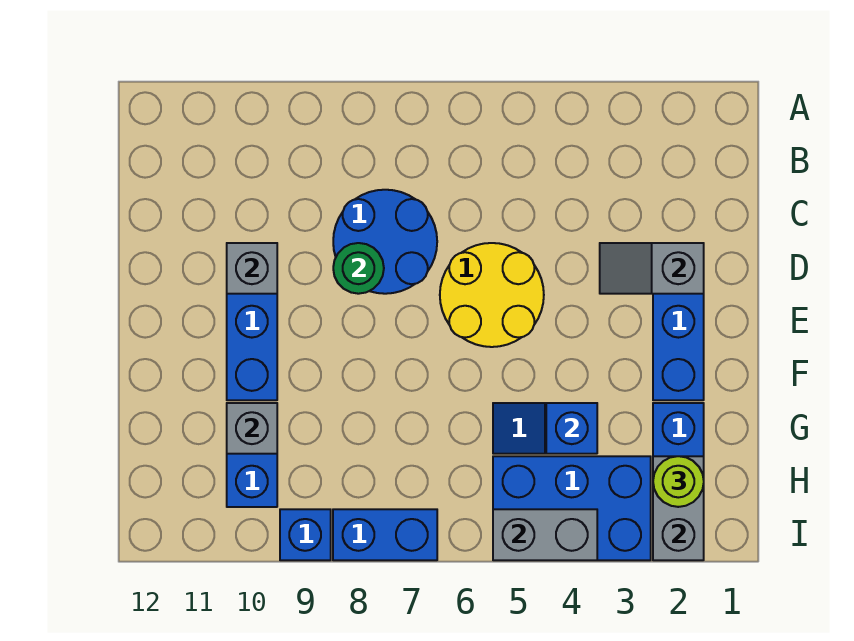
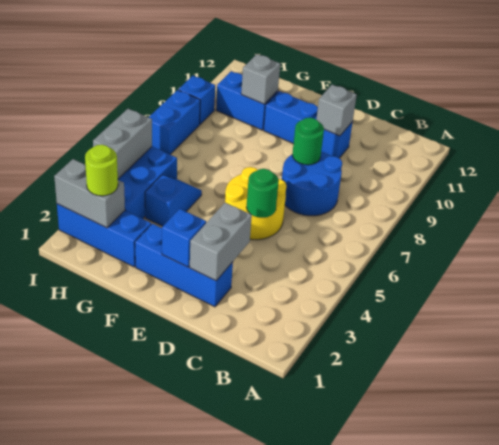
grey 1x2 slope [600,243,704,294] -> grey 1x2 brick [190,203,252,281]
none -> green 1x1 round brick [246,169,279,218]
blue 1x1 brick [546,403,597,454] -> blue 1x1 brick moved to [162,209,206,267]

